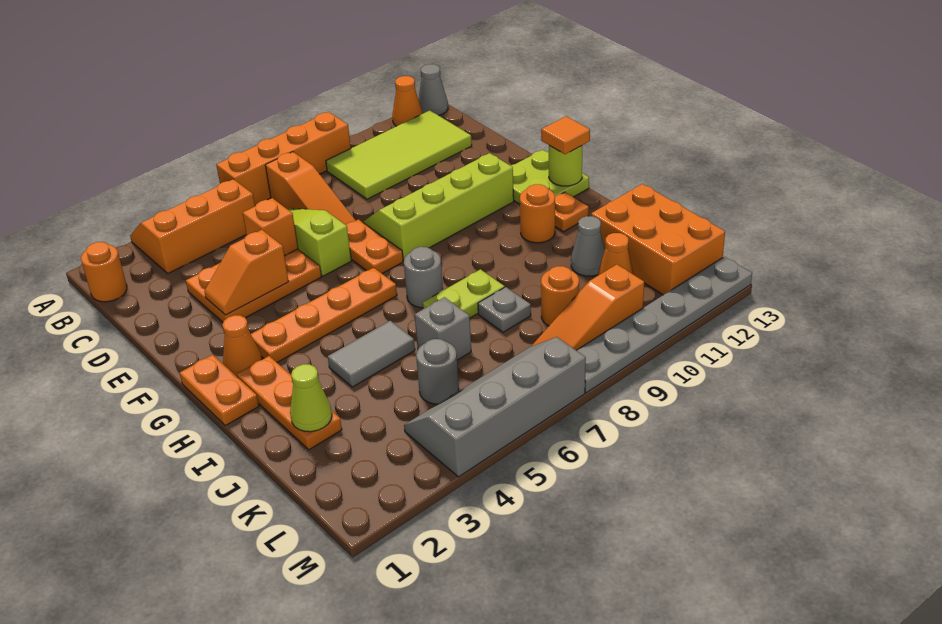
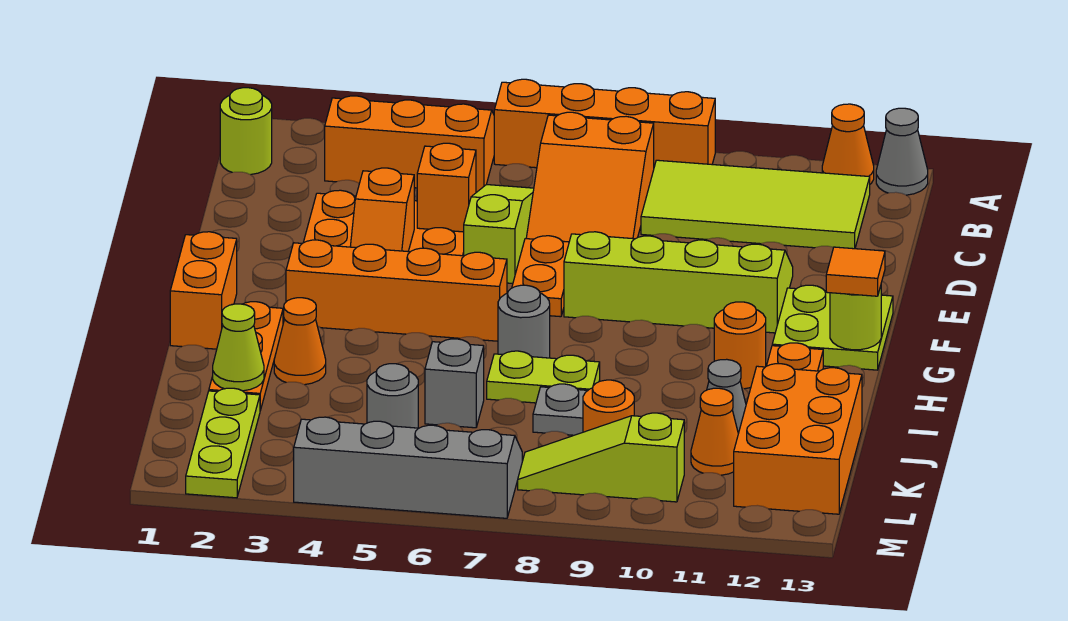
orange 1x1 round brick [81,242,127,302] -> lime 1x1 round brick [220,88,272,175]
orange 1x3 slope [265,152,356,225] -> orange 2x3 slope [526,112,654,242]
orange 1x2 slope [204,230,289,315] -> orange 1x2 slope turned to [350,168,414,251]
orange 1x2 plate [180,355,259,425] -> orange 1x2 brick [170,232,237,349]
orange 1x1 cone [222,315,262,376] -> orange 1x1 cone moved to [274,298,326,385]
orange 1x4 plate [251,268,397,362] -> orange 1x4 brick [286,240,507,341]
grey 1x2 tile [328,321,415,387] -> none
none -> lime 1x3 plate [186,388,260,498]
orange 1x3 slope [532,265,644,350] -> lime 1x3 slope [518,413,684,502]
grey 1x6 plate [576,257,752,393] -> none

